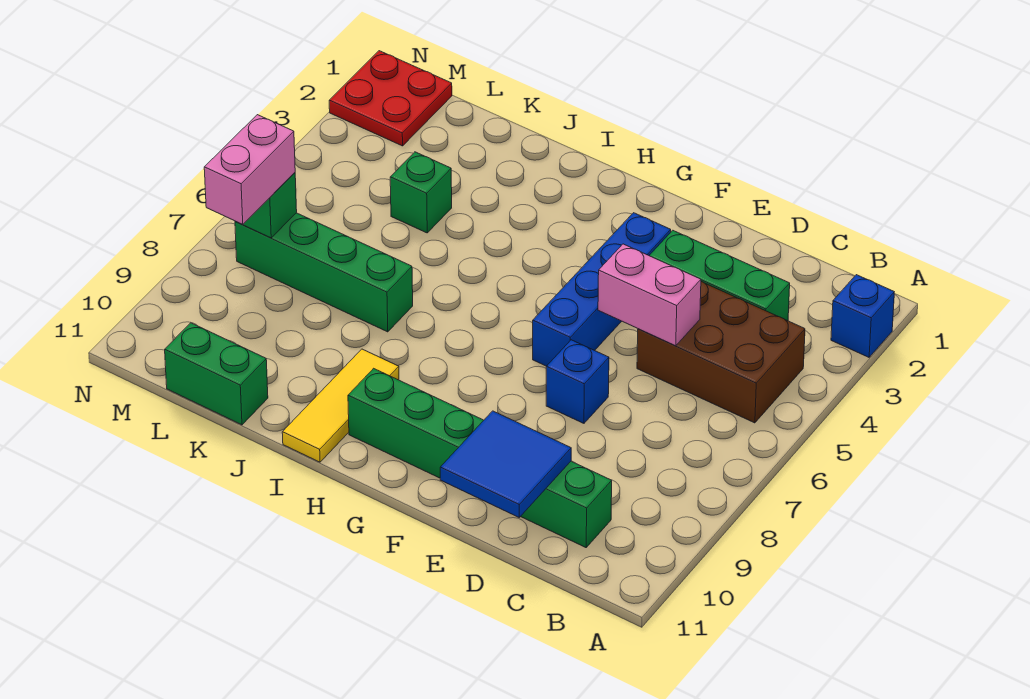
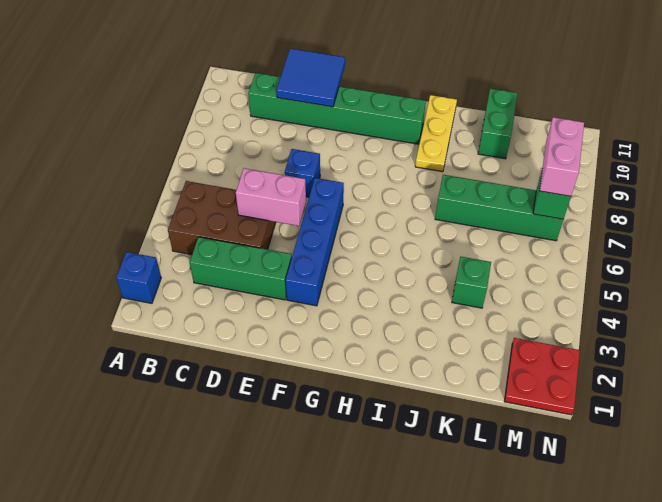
yellow 1x3 tile [282,349,399,462] -> yellow 1x3 plate [415,95,457,172]
green 1x2 brick [165,323,268,425] -> green 1x2 brick turned to [478,89,518,159]

